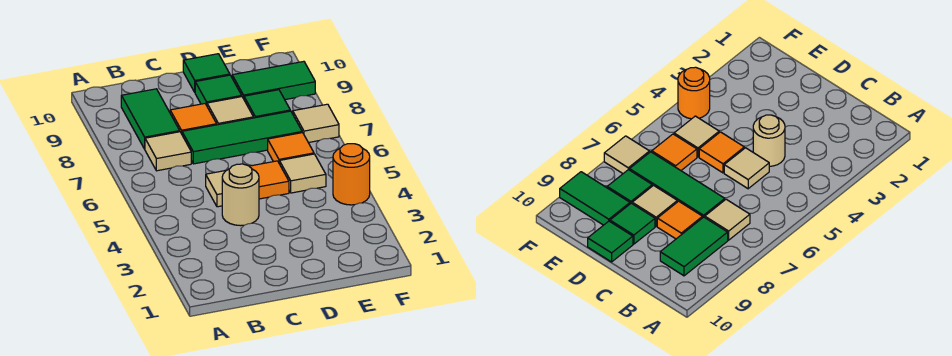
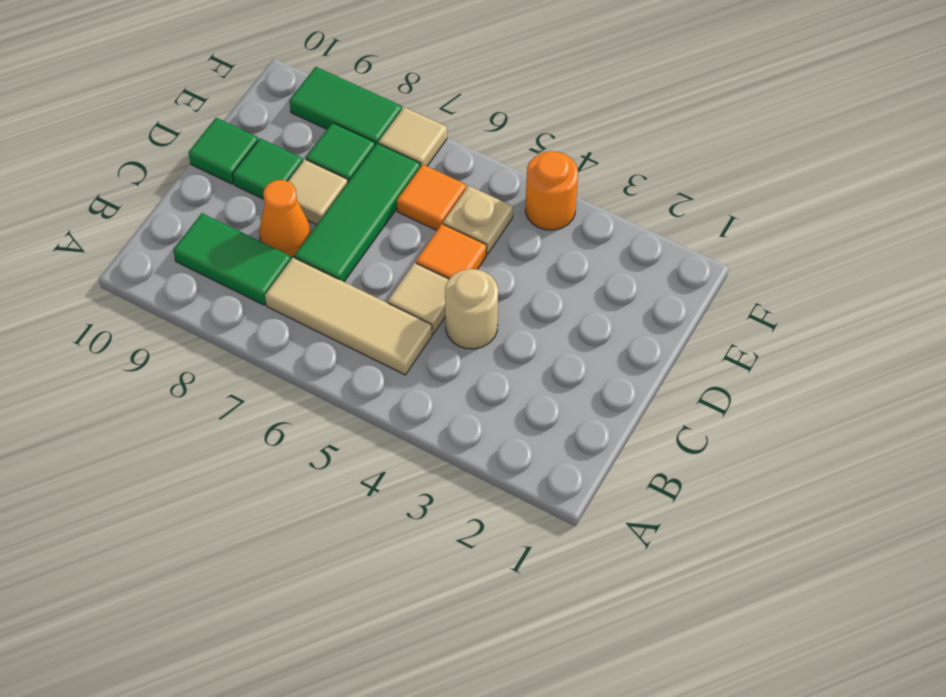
tan 1x1 tile [145,132,191,171] -> tan 1x3 tile [265,257,432,375]
orange 1x1 tile [170,104,217,134] -> orange 1x1 cone [259,180,311,257]
tan 1x1 tile [279,154,326,193] -> tan 1x1 plate [443,186,513,254]
green 1x2 tile [232,61,315,100] -> green 1x2 tile turned to [289,67,402,145]

